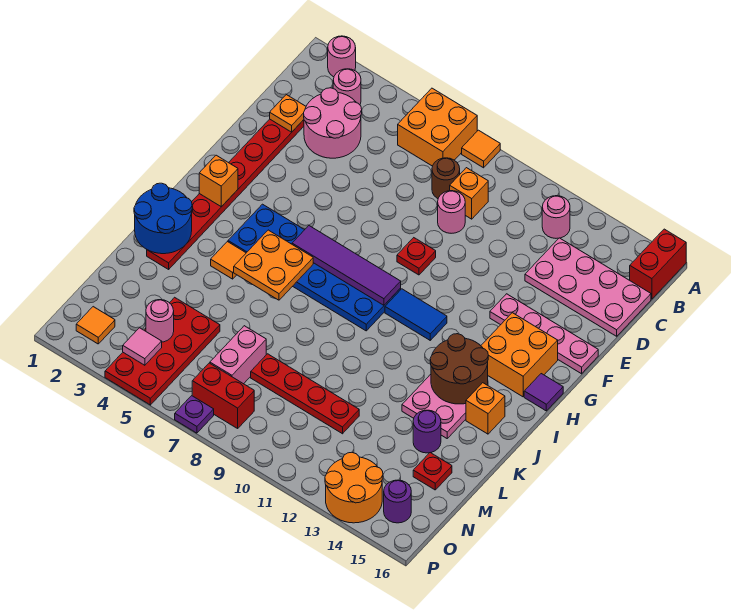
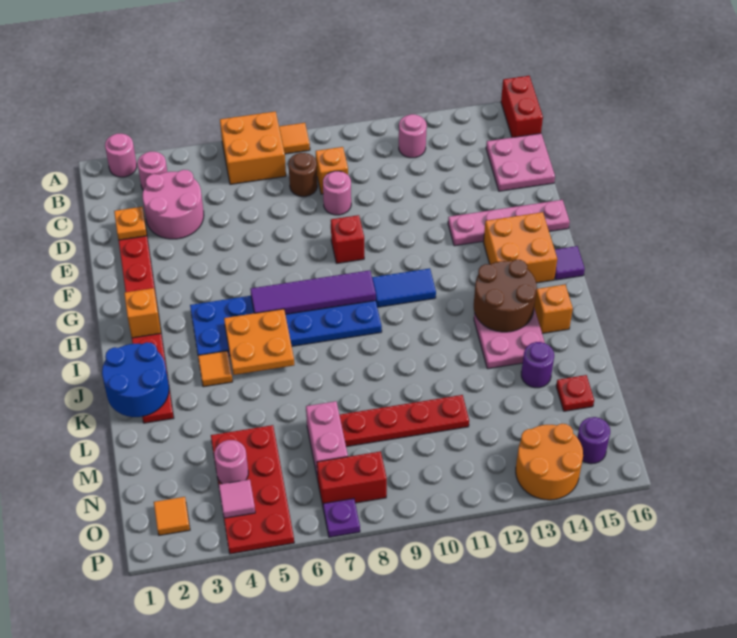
pink 2x4 plate [525,238,651,336] -> pink 2x2 plate [486,133,555,191]
red 1x1 plate [397,238,436,275] -> red 1x1 brick [331,215,364,263]

